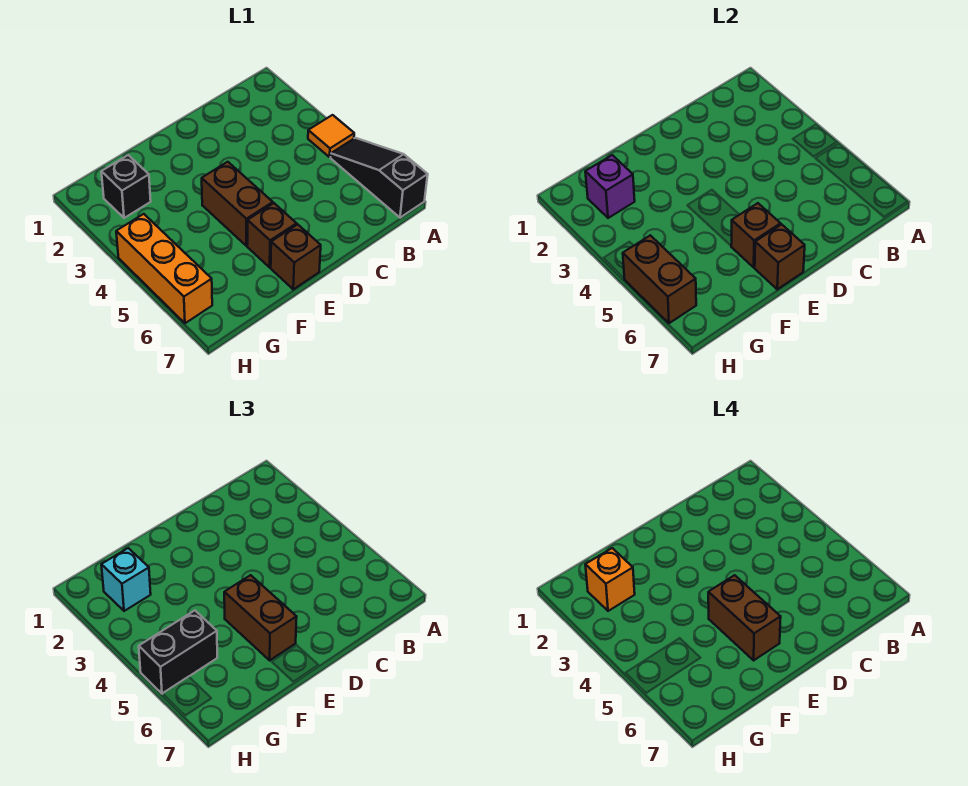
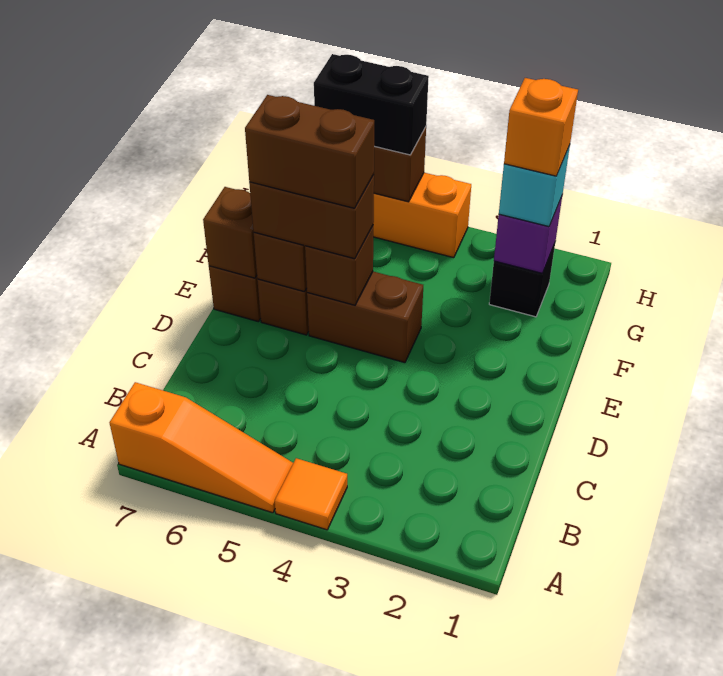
black 1x3 slope [331,138,428,218] -> orange 1x3 slope [110,382,293,513]
none -> brown 1x1 brick [305,226,373,305]
black 1x2 brick [139,610,217,694] -> black 1x2 brick turned to [314,54,429,155]

